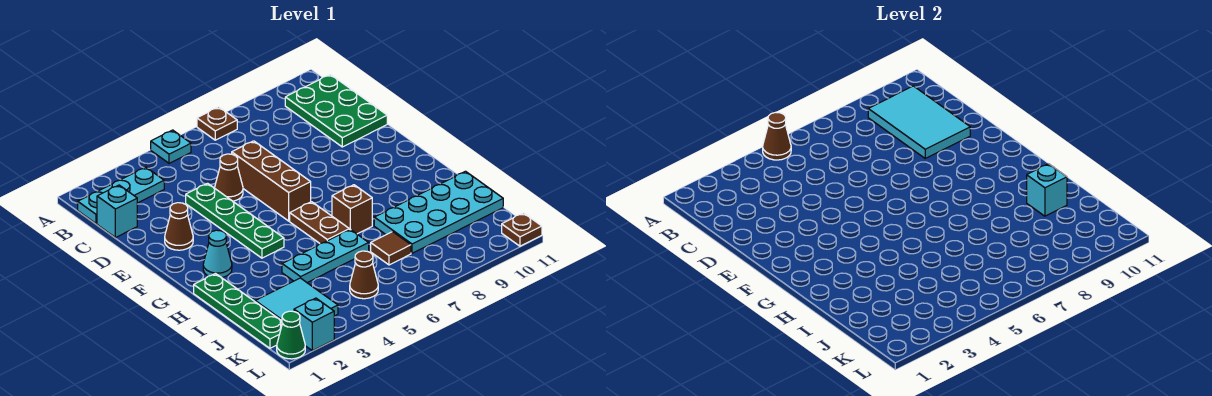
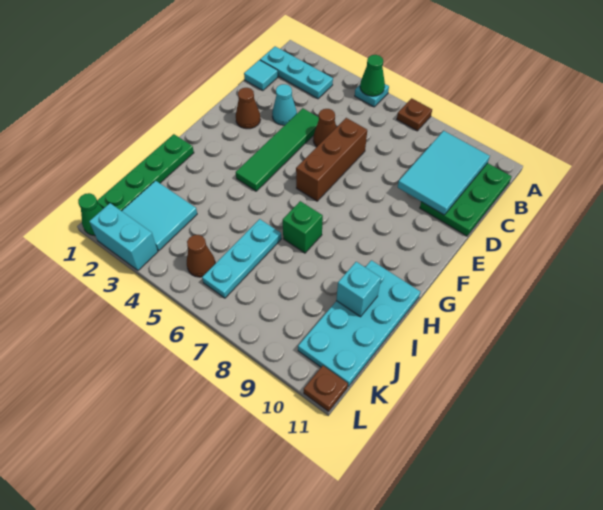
brown 1x1 cone [763,112,791,160] -> green 1x1 cone [360,55,385,96]
cyan 1x1 brick [97,185,137,238] -> cyan 1x1 tile [244,60,278,91]
green 1x4 plate [186,183,284,258] -> green 1x4 tile [236,108,319,191]
cyan 1x1 cone [203,230,232,278] -> cyan 1x1 cone moved to [272,84,297,125]
brown 1x2 plate [290,202,349,243] -> none
brown 1x1 brick [332,185,372,234] -> green 1x1 brick [283,201,323,253]
cyan 1x3 plate [282,229,369,283] -> cyan 1x3 plate turned to [202,219,281,298]
cyan 2x4 plate [374,171,503,253] -> cyan 2x4 plate turned to [298,260,420,387]
brown 1x1 tile [371,232,411,265] -> none
cyan 1x1 brick [294,298,334,351] -> cyan 1x2 brick [89,203,158,270]

